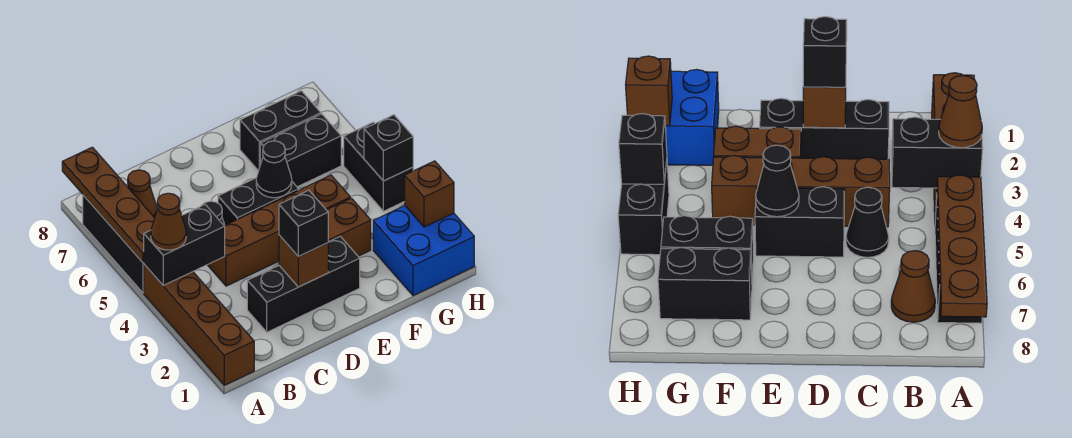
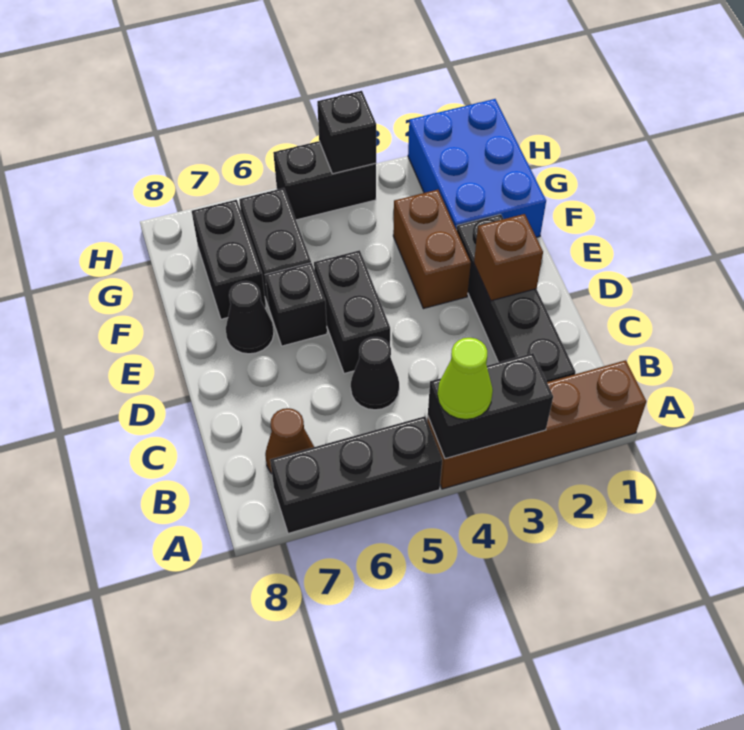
black 1x2 brick [143,205,225,285] -> black 1x2 brick turned to [428,353,553,459]
brown 1x1 cone [151,193,186,250] -> lime 1x1 cone [438,338,493,420]
brown 1x4 plate [62,147,155,262] -> none
black 1x3 brick [247,236,360,332] -> black 1x4 brick [457,214,576,382]
brown 1x4 brick [208,175,350,286] -> none
black 1x1 brick [279,190,328,256] -> black 1x1 brick moved to [265,263,327,346]
black 1x1 cone [256,141,292,198] -> black 1x1 cone moved to [226,281,274,354]
blue 2x2 brick [373,206,474,296] -> blue 2x3 brick [408,99,546,237]
brown 1x1 brick [405,161,454,227] -> none

